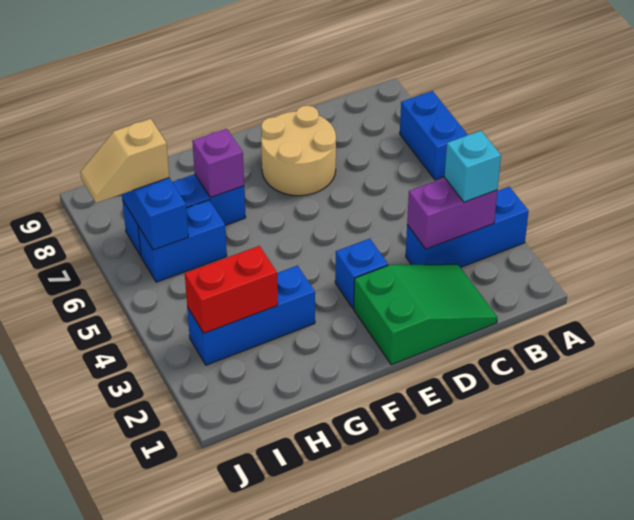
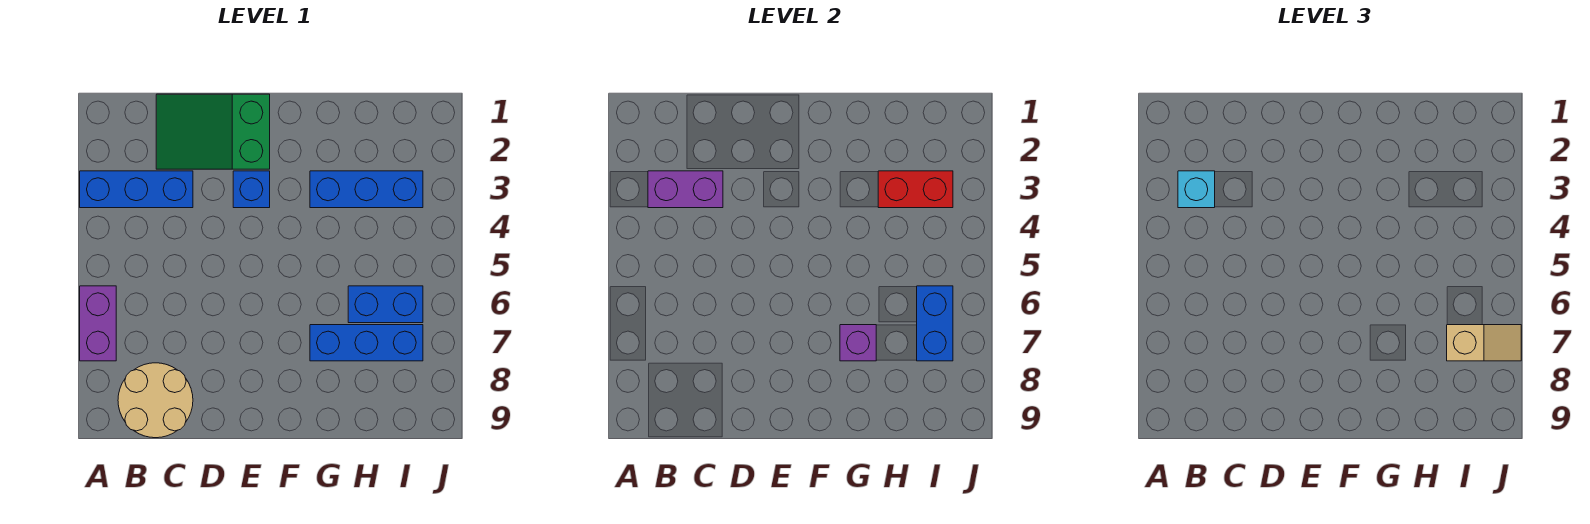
blue 1x2 brick [400,91,468,180] -> purple 1x2 brick [80,286,116,361]
tan 2x2 round brick [261,106,336,196] -> tan 2x2 round brick moved to [118,363,193,438]

